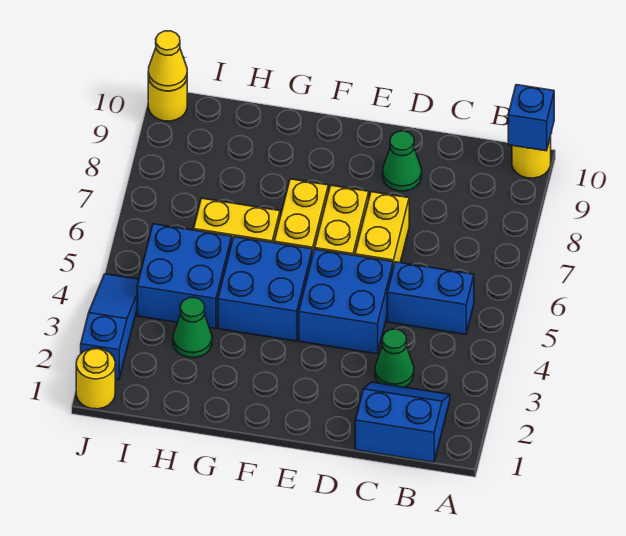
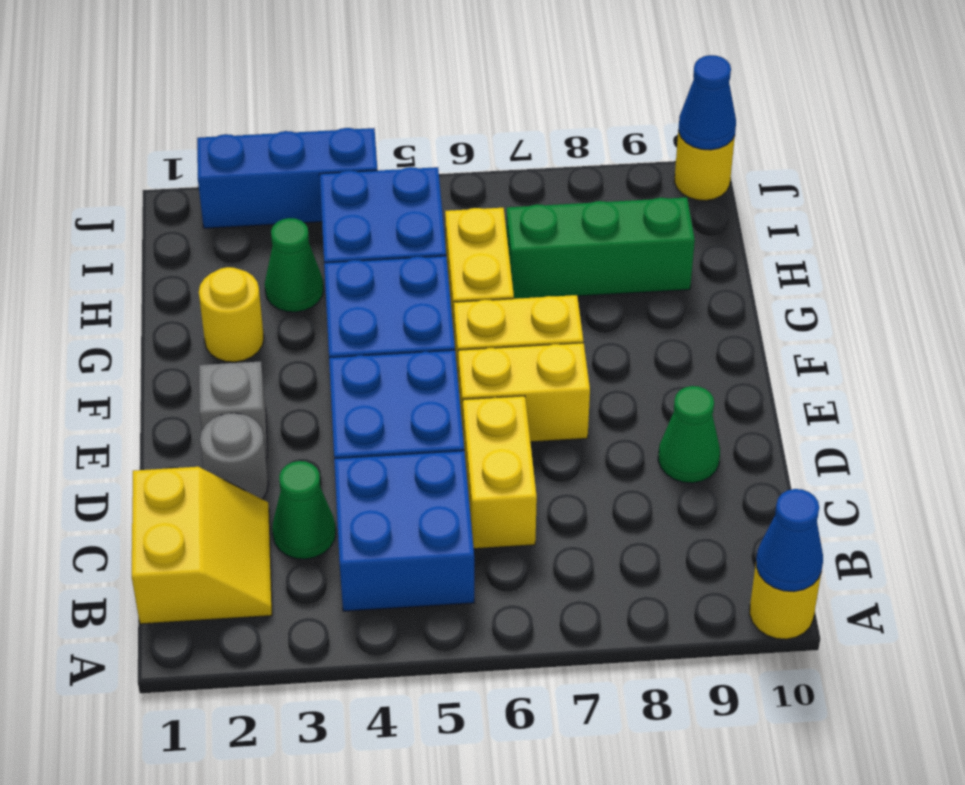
blue 1x1 brick [508,85,554,151] -> blue 1x1 cone [756,489,823,592]
blue 2x2 slope [355,382,450,462] -> yellow 2x2 slope [132,467,272,624]
blue 1x2 brick [387,262,474,334] -> blue 2x2 brick [334,451,474,611]
none -> grey 1x1 round brick [200,413,268,499]
yellow 1x2 brick [355,192,409,268] -> yellow 1x2 brick turned to [463,396,537,549]
none -> grey 1x1 brick [199,361,267,458]
none -> green 1x3 brick [506,197,695,299]
yellow 1x1 round brick [76,348,115,409] -> yellow 1x1 round brick moved to [199,267,264,362]
blue 1x3 slope [81,274,139,380] -> blue 1x3 brick [197,128,378,228]
yellow 1x1 cone [148,31,187,91] -> blue 1x1 cone [678,55,736,150]

